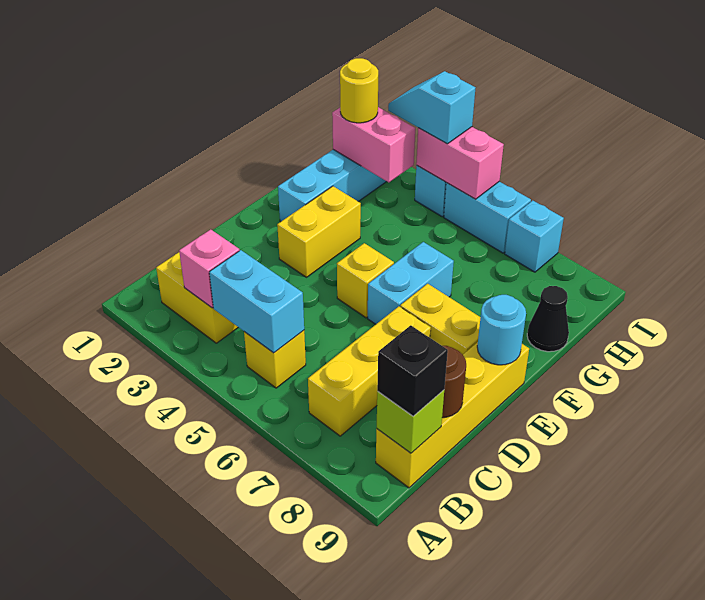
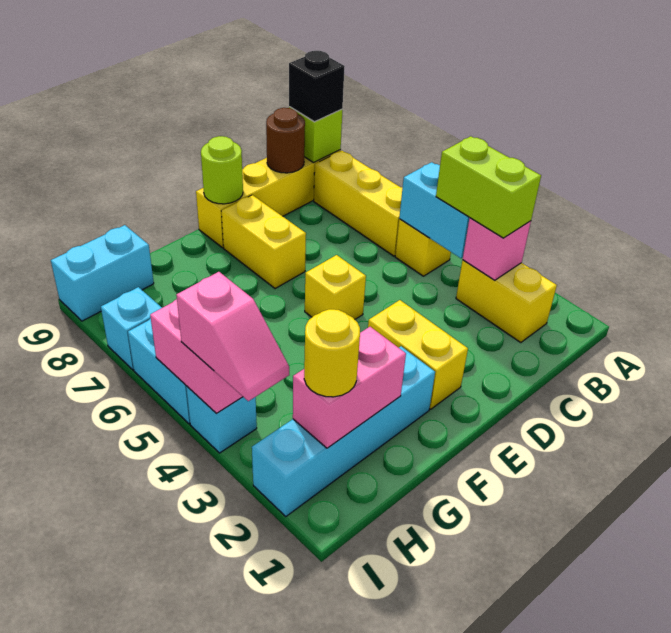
none -> lime 1x2 brick [436,136,541,238]
yellow 1x3 brick [308,307,431,436] -> yellow 1x3 brick turned to [314,151,402,256]
yellow 1x2 brick [277,186,361,277] -> yellow 1x2 brick turned to [368,300,468,409]
cyan 1x2 brick [368,242,454,324] -> cyan 1x2 brick moved to [51,225,154,321]
cyan 1x1 round brick [477,295,526,365] -> lime 1x1 round brick [201,136,243,204]
black 1x1 cone [527,286,569,352] -> none
pink 1x2 brick [332,107,415,182] -> pink 1x2 brick turned to [293,327,406,448]
cyan 1x2 slope [388,71,475,144] -> pink 1x2 slope [176,272,289,401]

